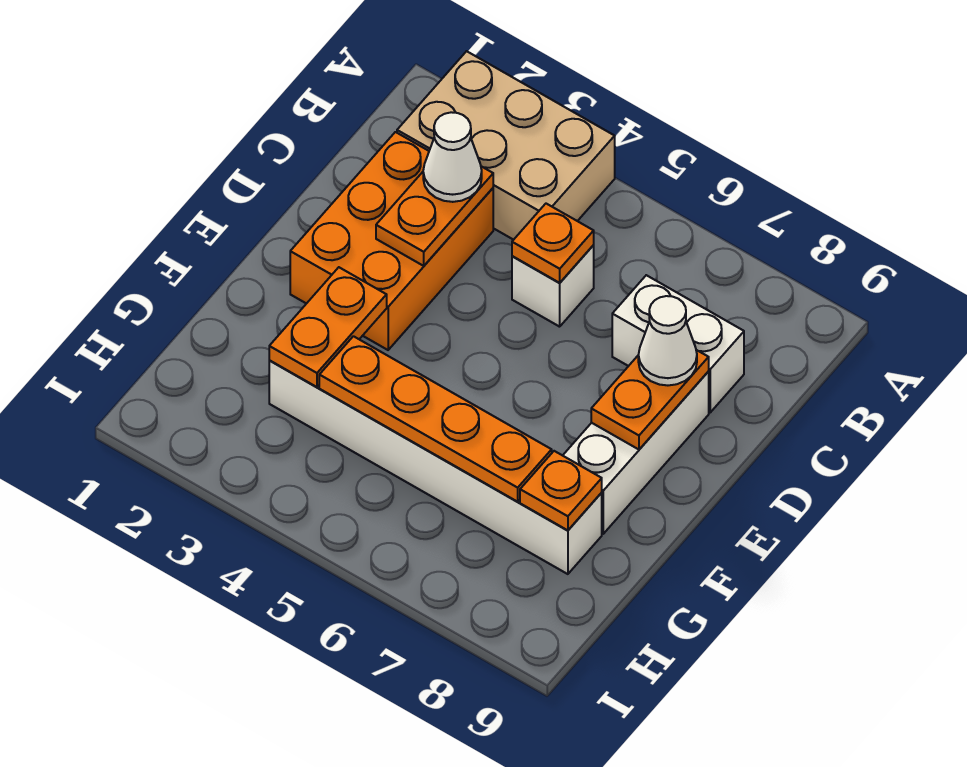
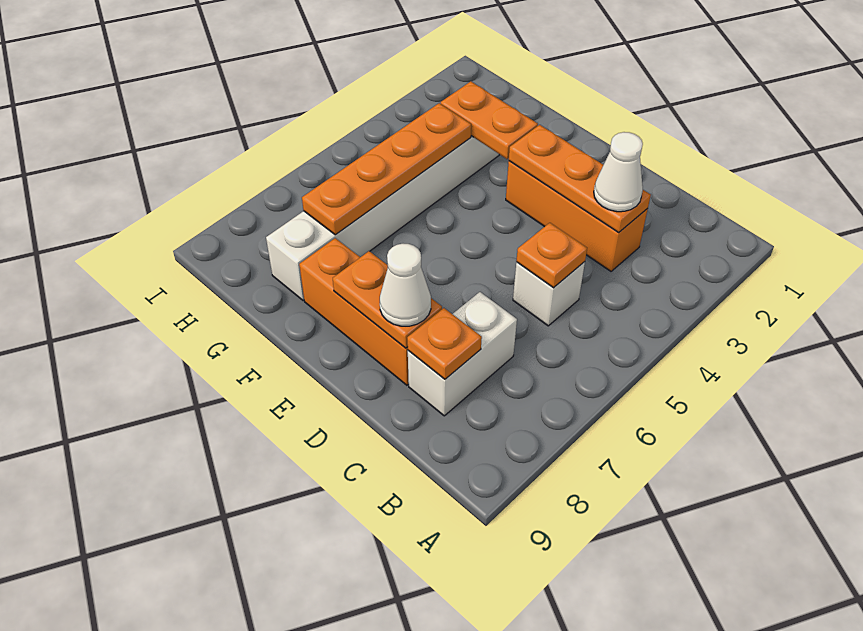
tan 2x3 brick [397,51,615,240] -> none
orange 2x3 brick [290,132,493,350] -> orange 1x3 brick [506,161,648,271]
orange 1x2 plate [376,166,493,266] -> orange 1x3 plate [509,125,651,232]
white 1x3 brick [563,372,709,534] -> orange 1x3 brick [299,238,409,385]
orange 1x1 plate [520,451,602,531] -> orange 1x1 plate moved to [407,308,482,379]

